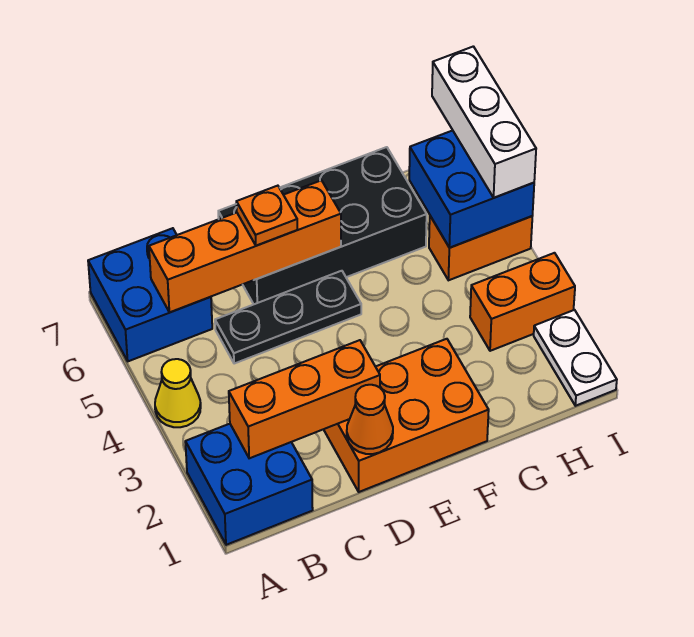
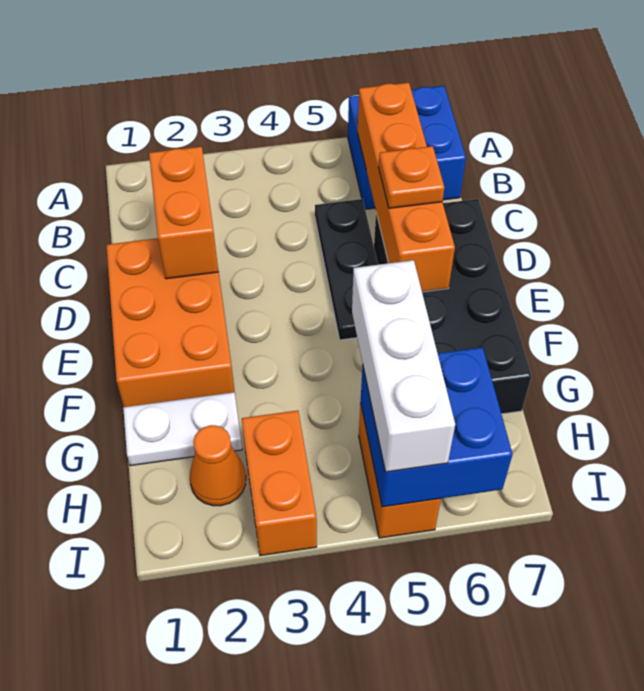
blue 2x2 brick [185,424,313,545] -> none
yellow 1x1 cone [155,359,201,427] -> none
orange 1x3 brick [229,340,380,458] -> orange 1x2 brick [149,147,218,279]
orange 1x1 cone [347,385,393,454] -> orange 1x1 cone moved to [190,425,246,506]
white 1x2 plate [534,310,617,406] -> white 1x2 plate moved to [123,392,242,466]
white 1x3 brick [432,46,536,198] -> white 1x3 brick turned to [352,260,455,472]

